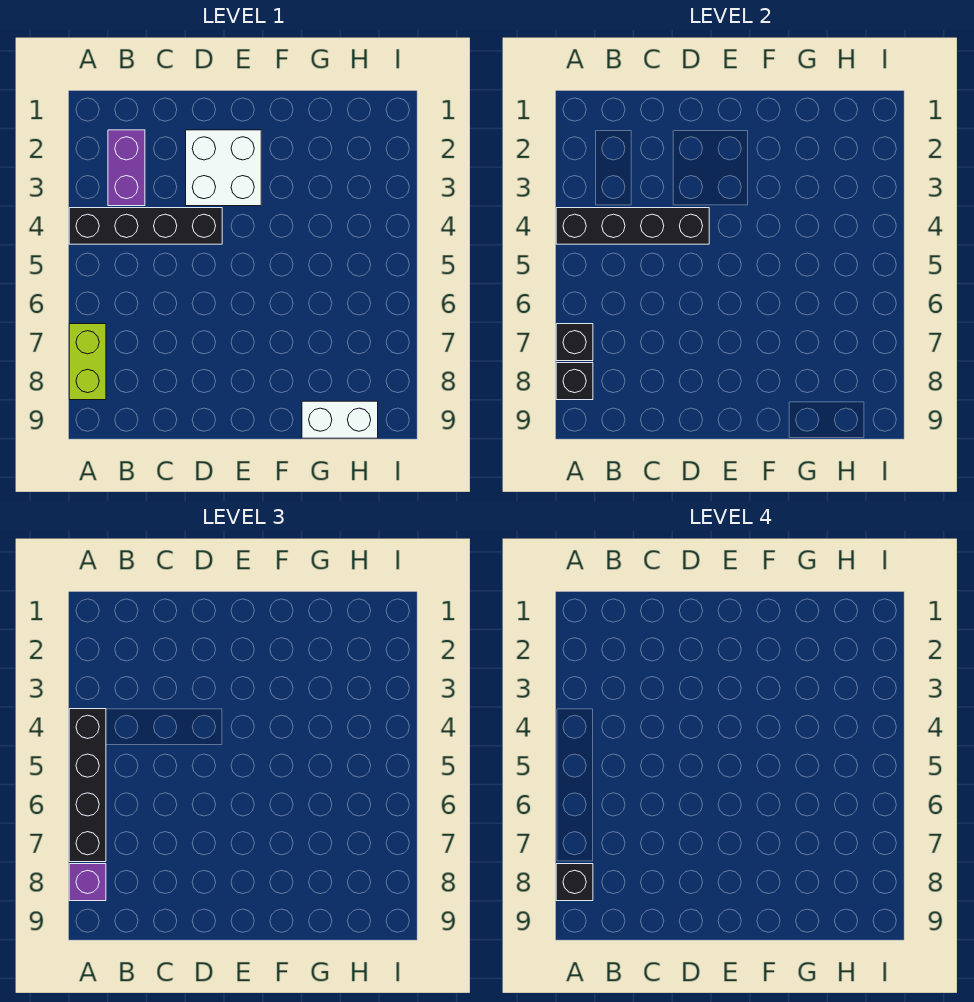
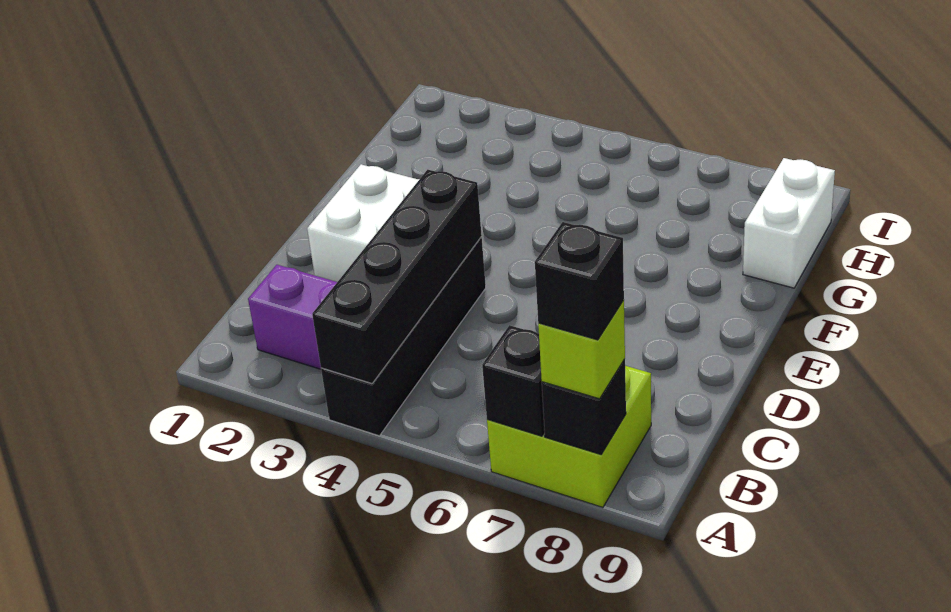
black 1x4 brick [69,709,106,862] -> none
lime 1x2 brick [69,324,106,400] -> lime 2x2 brick [487,366,651,507]
purple 1x1 brick [69,864,106,901] -> lime 1x1 brick [538,300,625,399]

